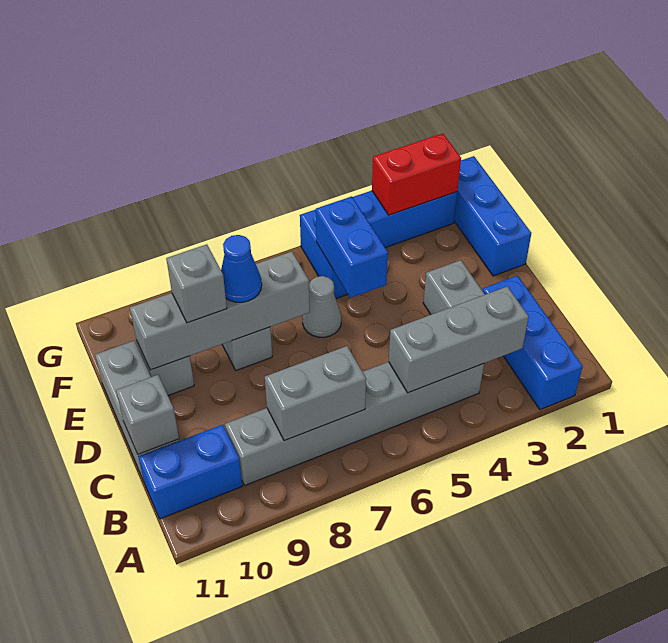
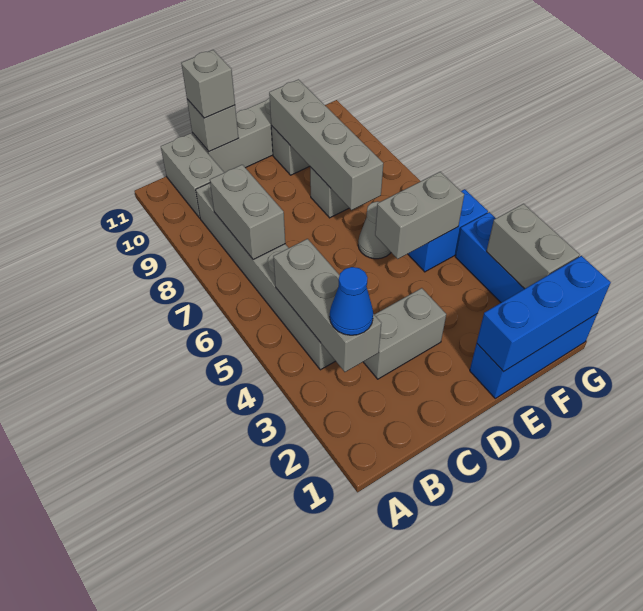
blue 1x3 brick [483,276,583,410] -> blue 1x3 brick moved to [477,256,611,372]
blue 1x2 brick [139,425,242,519] -> grey 1x2 brick [161,133,224,218]
blue 1x2 brick [316,196,388,298] -> grey 1x2 brick [375,172,464,259]
blue 1x1 cone [221,235,262,302] -> blue 1x1 cone moved to [330,267,373,335]
grey 1x1 brick [166,244,227,323] -> grey 1x1 brick moved to [181,50,235,118]
red 1x2 brick [372,134,461,215] -> grey 1x2 brick [486,204,580,289]

